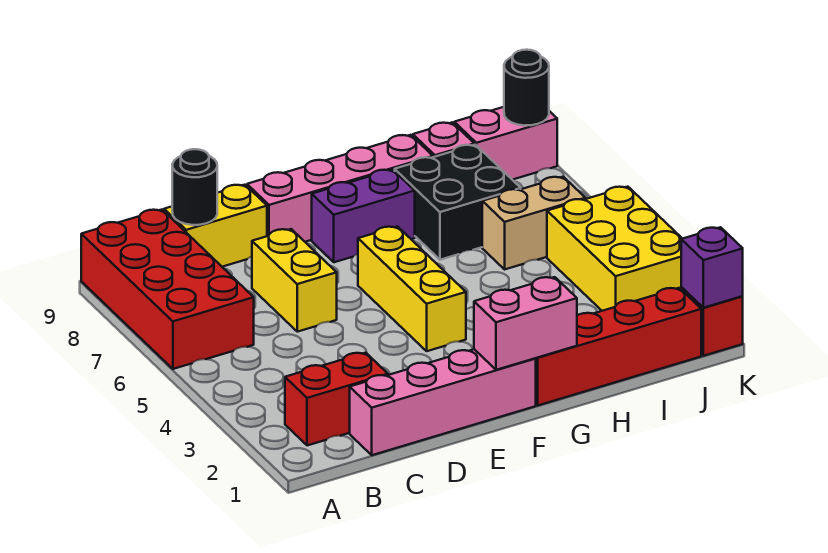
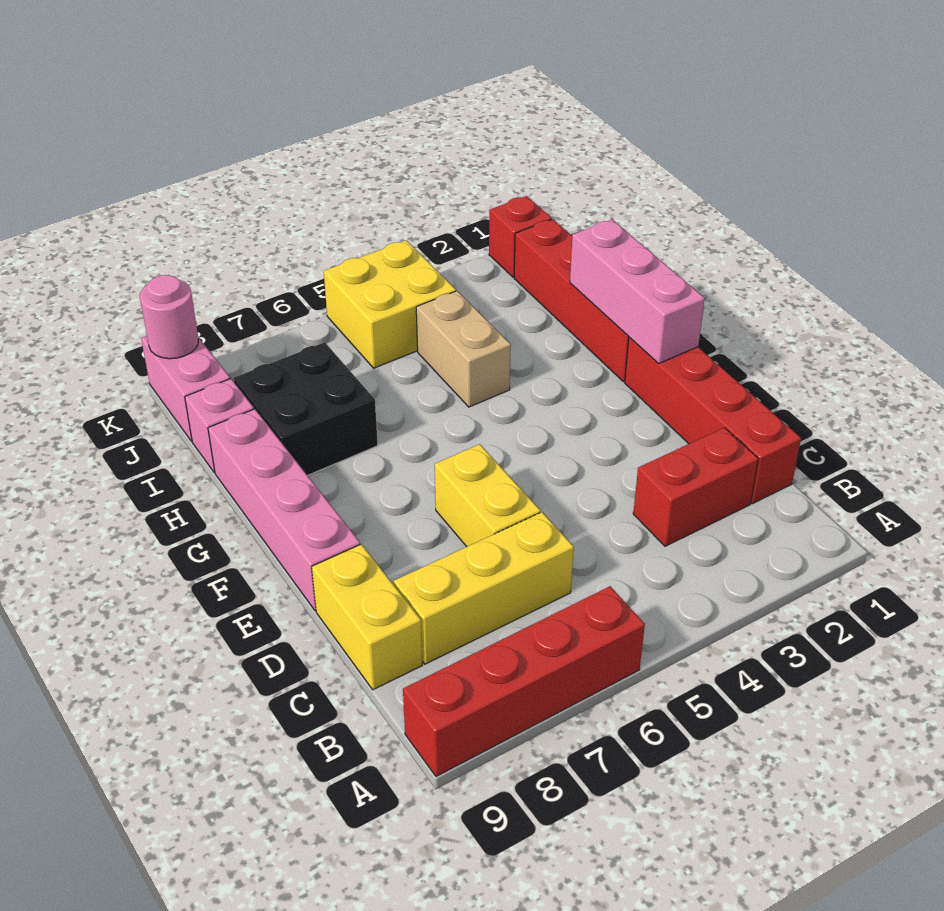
red 2x4 brick [81,210,254,369] -> red 1x4 brick [403,586,645,776]
red 1x2 brick [285,353,388,446] -> red 1x2 brick turned to [633,428,758,546]
pink 1x4 brick [350,349,536,455] -> red 1x4 brick [625,337,801,503]
black 1x1 round brick [172,149,217,225] -> none
yellow 1x2 brick [252,229,337,332] -> yellow 1x2 brick turned to [435,444,541,547]
pink 1x2 brick [474,277,577,370] -> pink 1x3 brick [570,219,705,363]
yellow 1x3 brick [358,226,466,351] -> yellow 1x3 brick moved to [394,512,574,664]
purple 1x2 brick [312,170,415,262] -> none
tan 1x2 brick [482,177,585,269] -> tan 1x2 brick moved to [416,291,511,407]
yellow 2x3 brick [547,187,682,311] -> yellow 2x2 brick [324,240,456,368]
purple 1x1 brick [681,227,743,308] -> none
black 1x1 round brick [504,50,549,126] -> pink 1x1 round brick [140,275,199,359]

